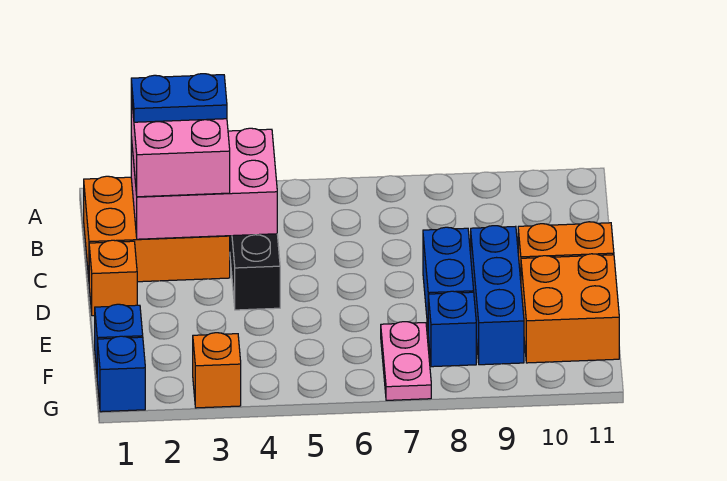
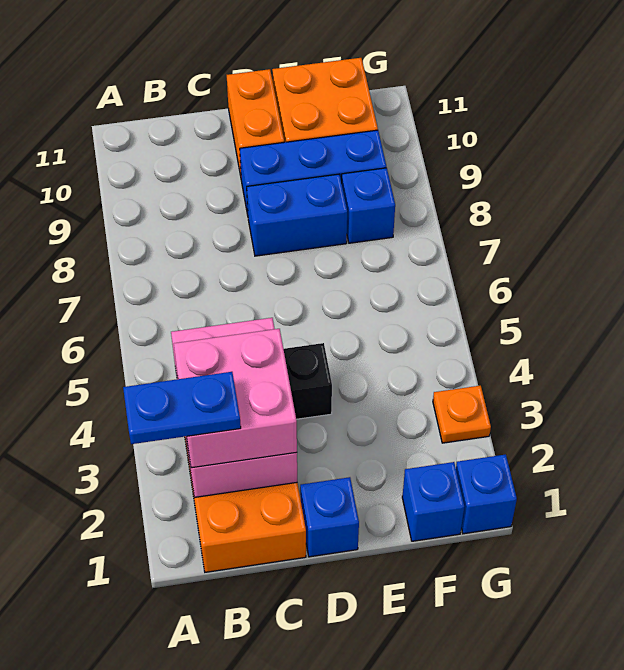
blue 1x2 plate [131,74,227,122] -> blue 1x2 plate turned to [123,372,241,444]
orange 1x1 brick [89,240,137,316] -> blue 1x1 brick [300,477,359,557]
pink 1x2 plate [381,322,431,400] -> none
orange 1x1 brick [193,333,241,408] -> orange 1x1 plate [433,386,491,443]

